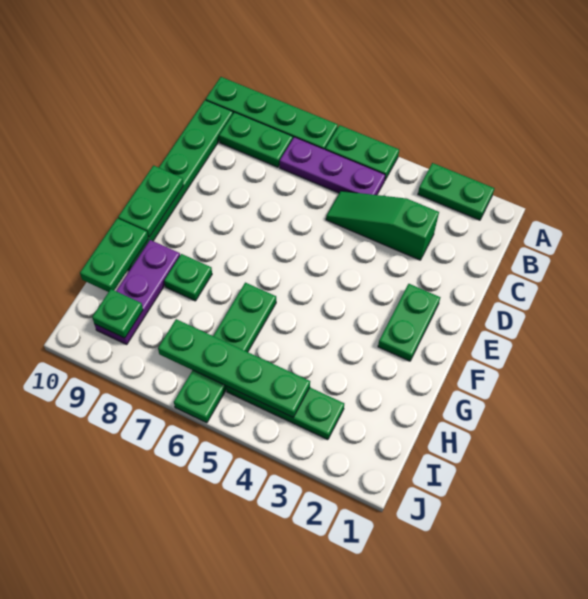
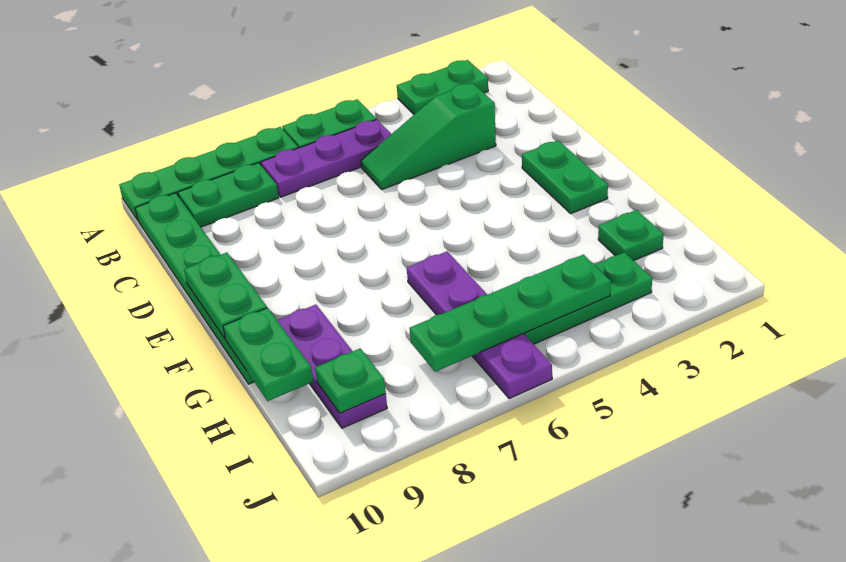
green 1x4 plate [174,283,276,423] -> purple 1x4 plate [407,251,552,399]
green 1x1 plate [164,254,212,301] -> green 1x1 plate moved to [598,210,663,261]

